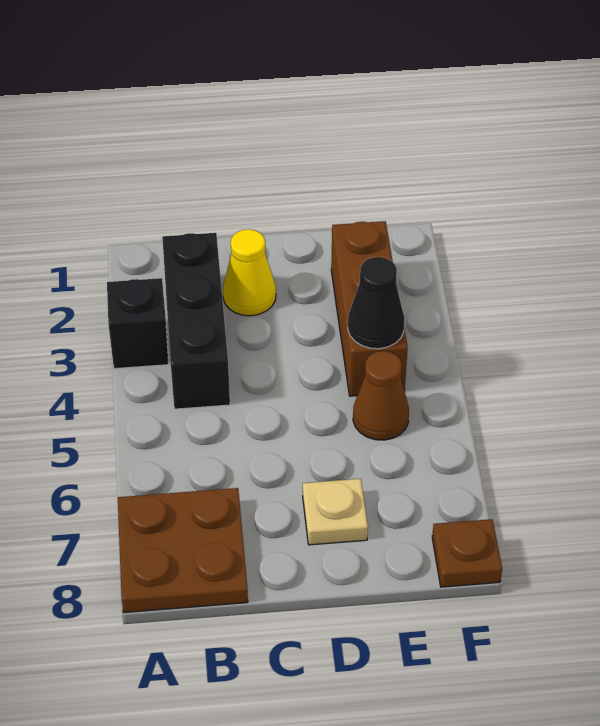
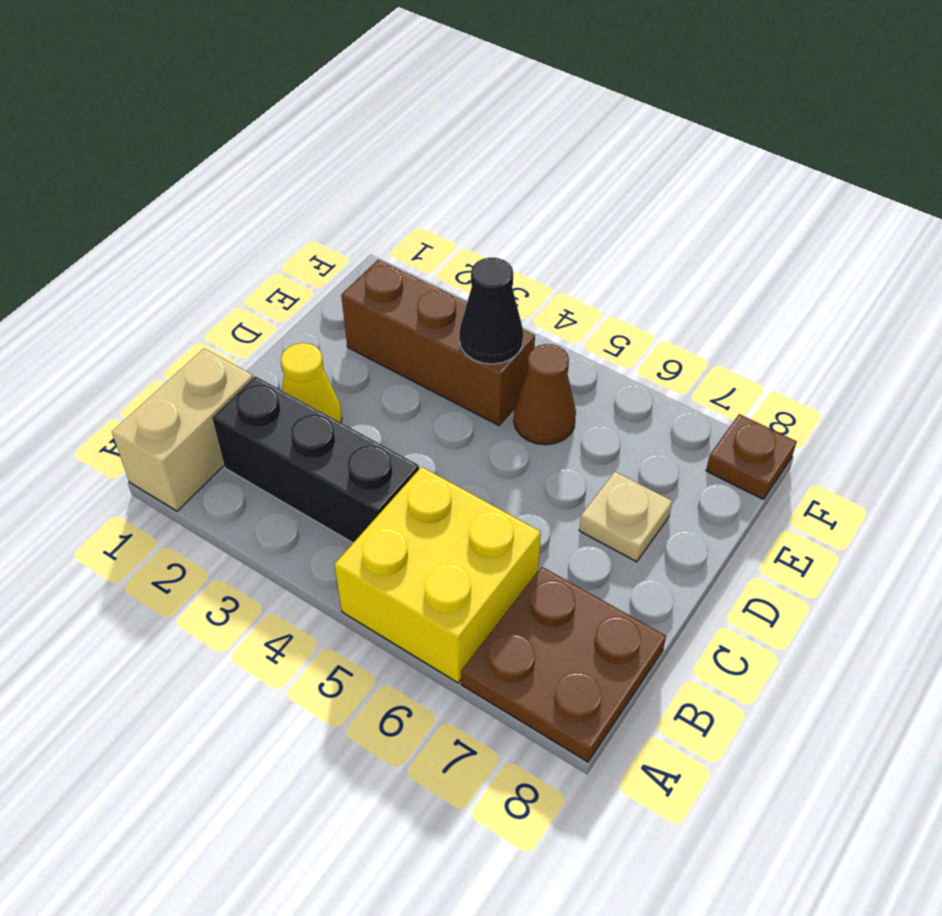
none -> tan 1x2 brick [112,348,253,511]
black 1x1 brick [107,278,169,369] -> none
none -> yellow 2x2 brick [335,467,541,683]

